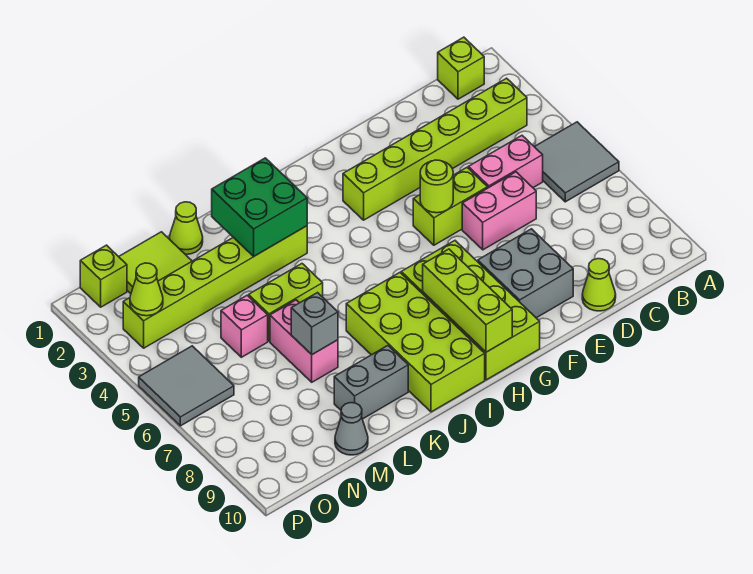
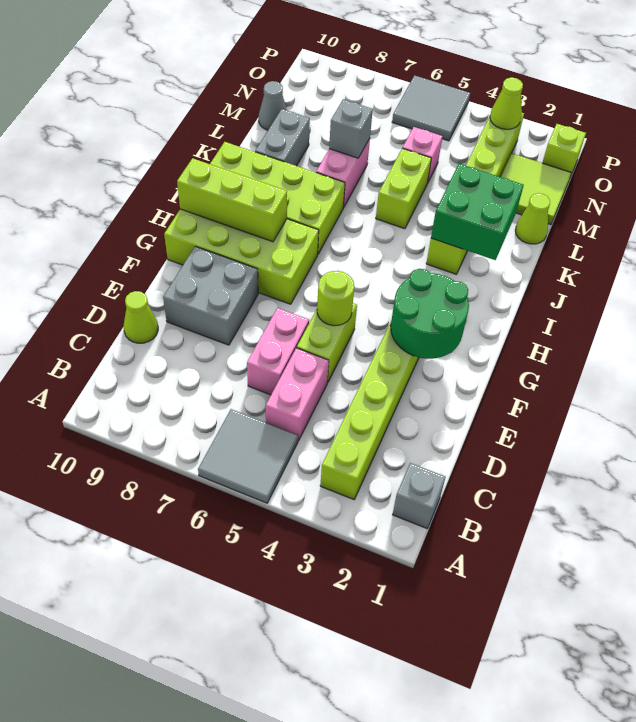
lime 1x1 brick [438,37,484,99] -> grey 1x1 brick [393,463,445,528]
none -> green 2x2 round brick [391,269,469,359]
pink 1x2 brick [270,300,338,382] -> pink 1x2 brick turned to [316,138,370,207]

